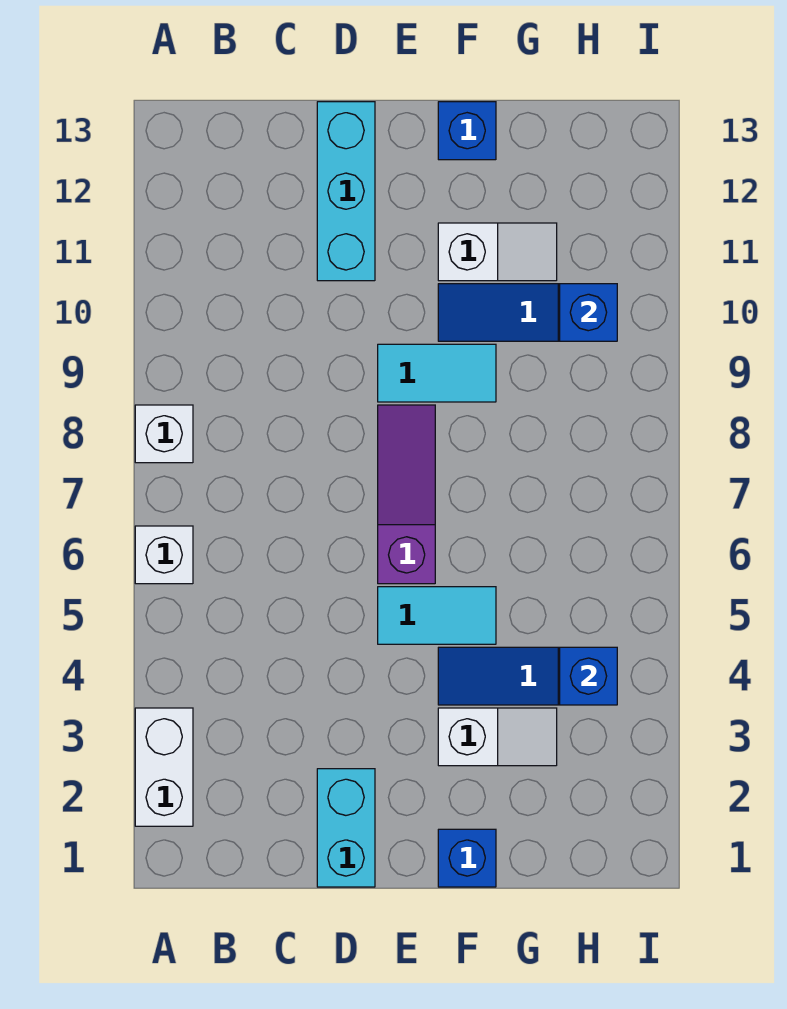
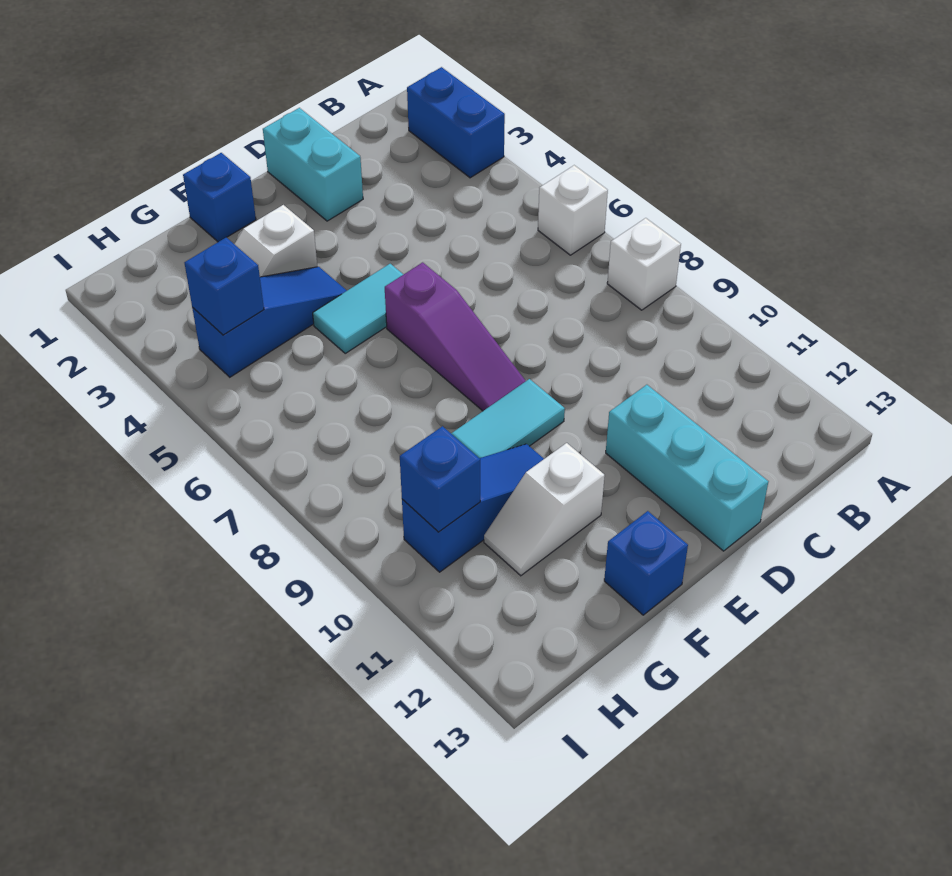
white 1x2 brick [135,708,193,826] -> blue 1x2 brick [407,67,505,178]

